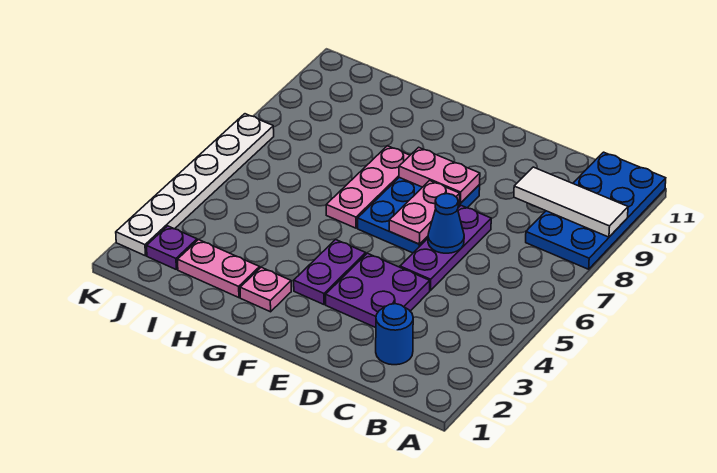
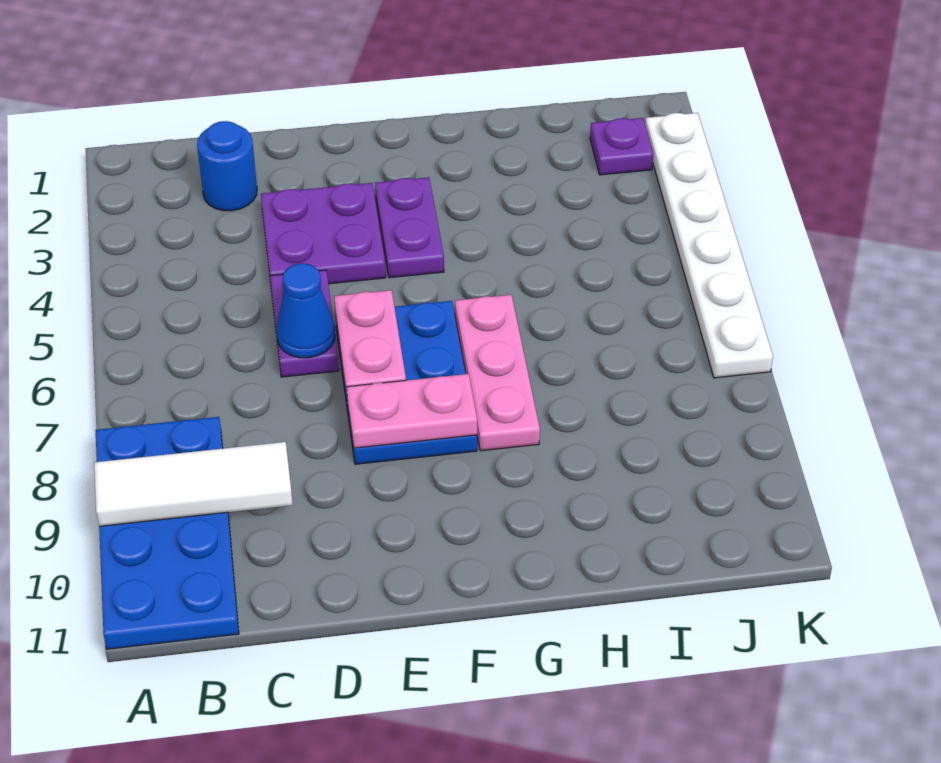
purple 1x3 plate [400,206,491,290] -> purple 1x2 plate [270,270,339,377]
pink 1x1 plate [240,267,291,312] -> none
pink 1x2 plate [178,240,260,298] -> none

